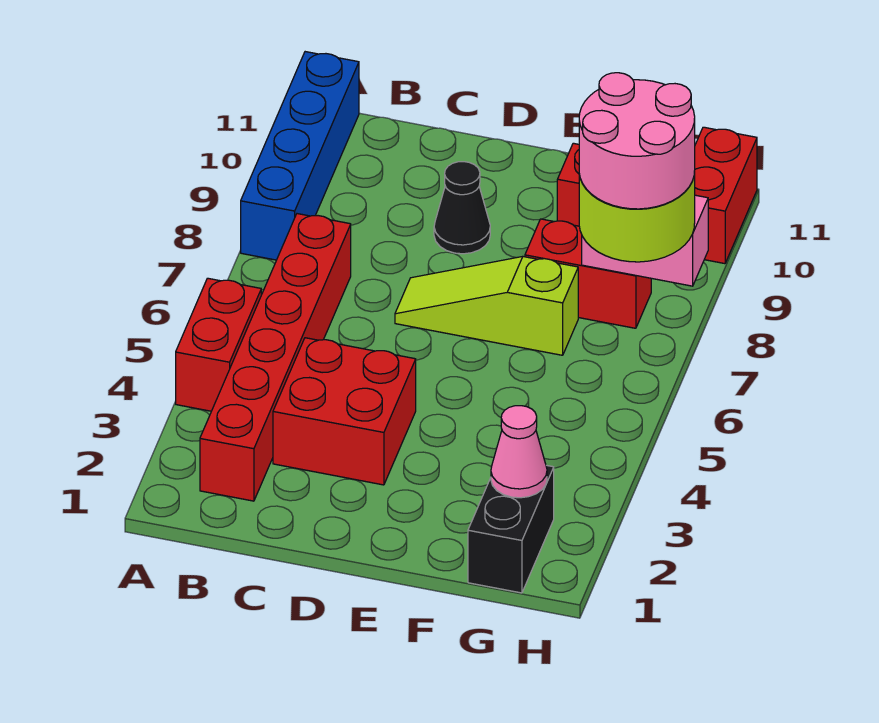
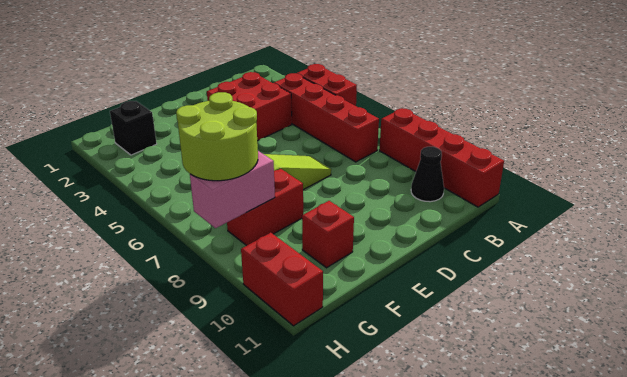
blue 1x4 brick [241,52,359,260] -> red 1x4 brick [379,108,504,207]
red 1x6 brick [200,214,351,501] -> red 1x4 brick [274,73,379,162]
black 1x1 cone [434,162,490,254] -> black 1x1 cone moved to [411,147,444,202]
black 1x2 brick [468,465,554,593] -> black 1x1 brick [110,101,157,155]
pink 1x1 cone [491,406,547,498] -> none
pink 2x2 round brick [579,73,695,209] -> none

